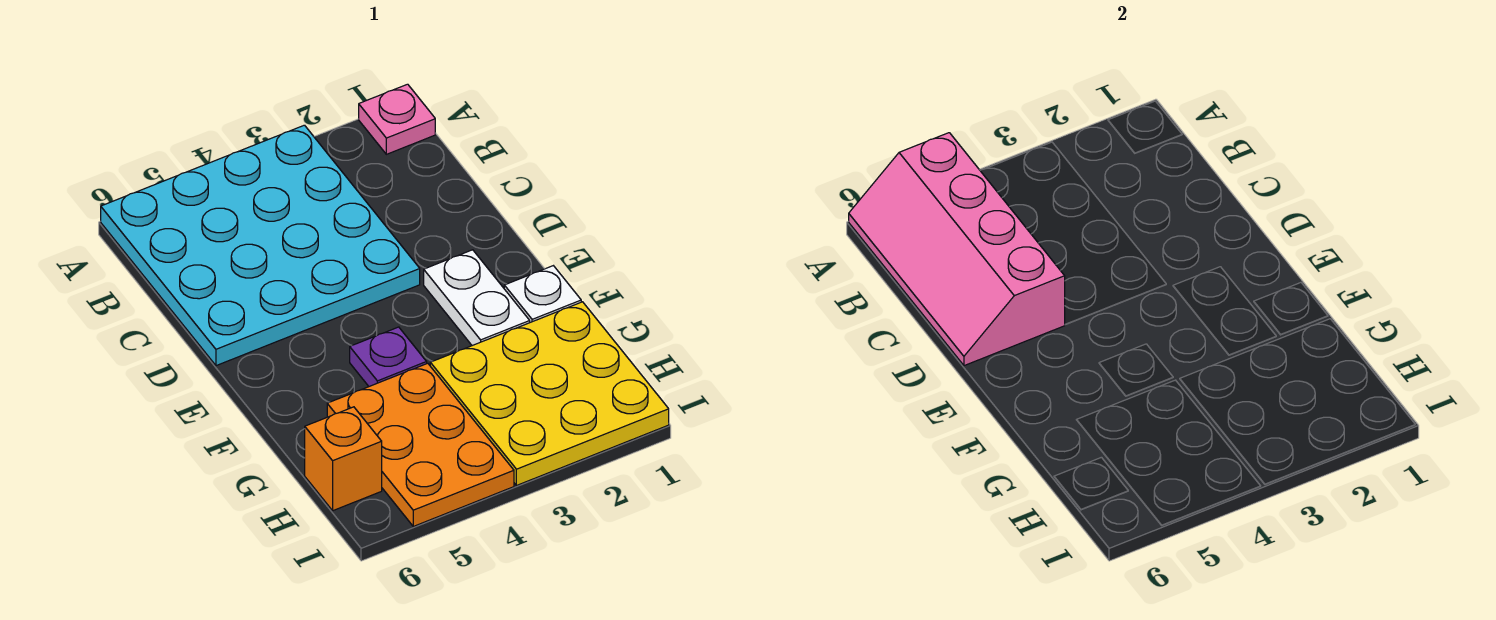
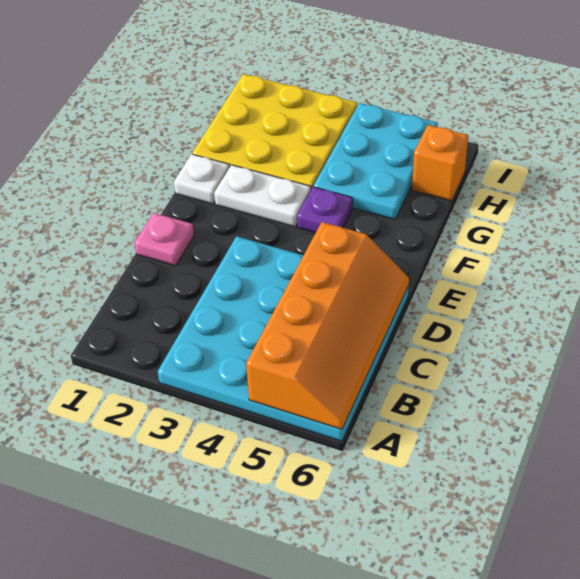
pink 1x1 plate [359,84,435,154] -> pink 1x1 plate moved to [135,213,194,266]
pink 2x4 slope [849,133,1065,366] -> orange 2x4 slope [246,222,409,429]
white 1x2 plate [424,250,530,346] -> white 1x2 plate turned to [214,165,311,227]
orange 2x3 plate [327,363,514,526] -> cyan 2x3 plate [314,103,438,219]

